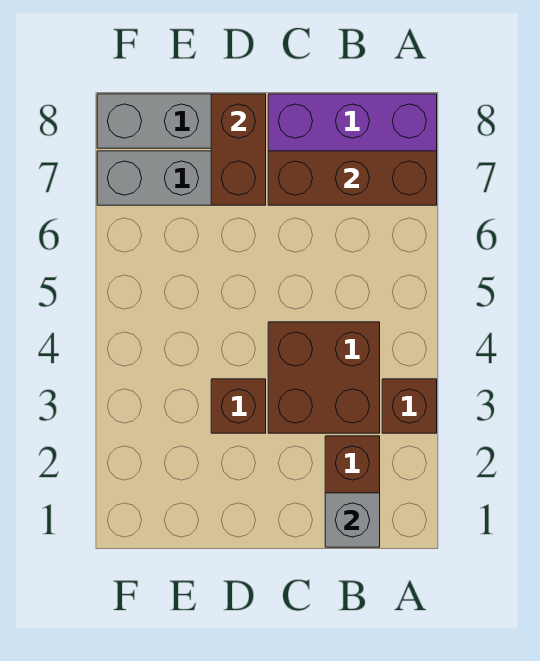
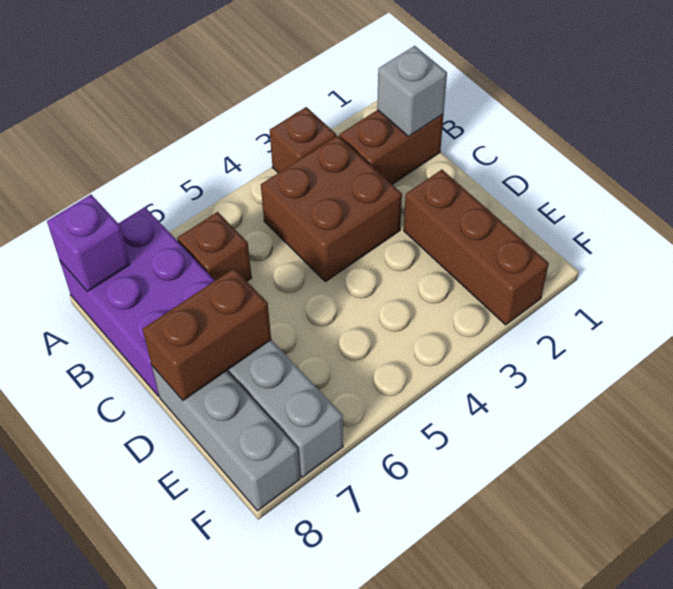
brown 1x3 brick [268,151,437,205] -> brown 1x3 brick moved to [404,170,549,325]
none -> purple 1x1 brick [47,195,130,291]
brown 1x1 brick [211,379,266,433] -> brown 1x1 brick moved to [177,212,252,281]

